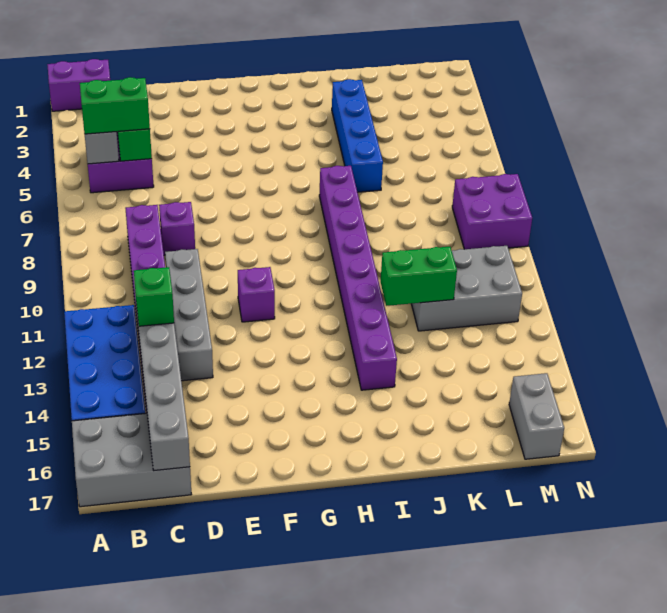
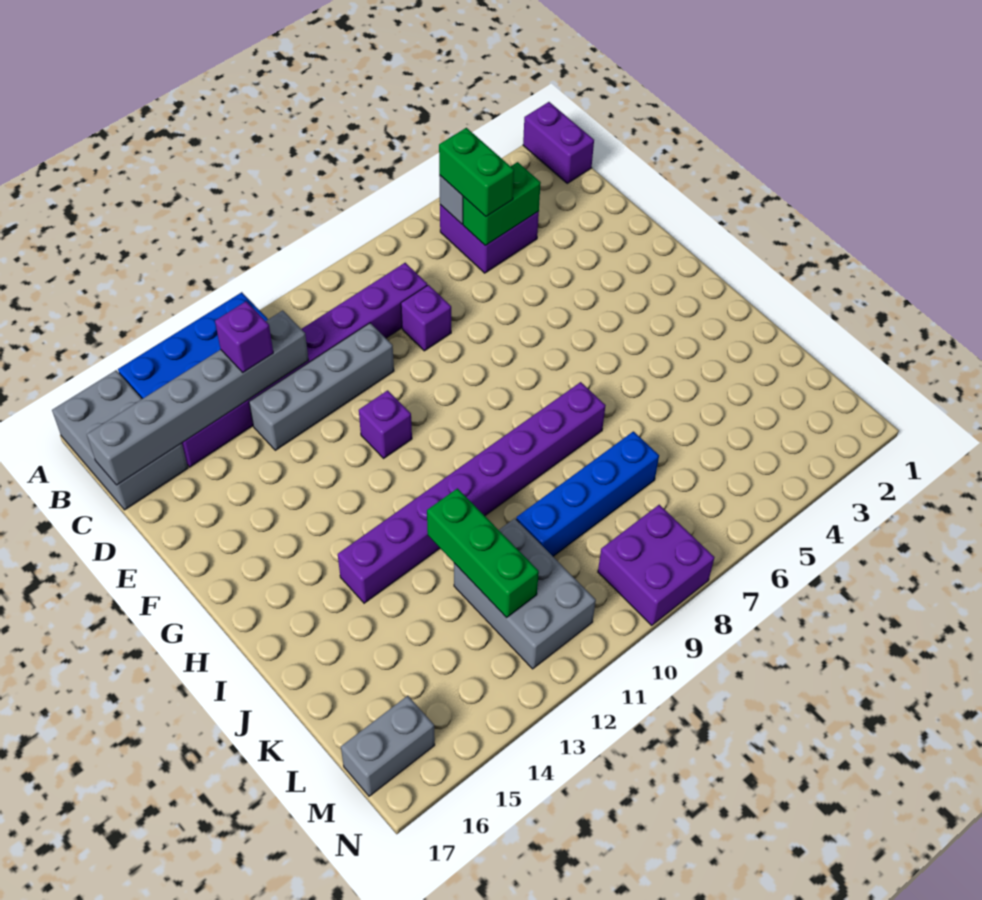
green 1x1 brick [134,267,174,326] -> purple 1x1 brick [215,301,273,372]
blue 1x4 brick [332,79,383,192] -> blue 1x4 brick moved to [516,431,659,556]
green 1x2 brick [381,247,457,306] -> green 1x3 brick [427,488,539,618]

